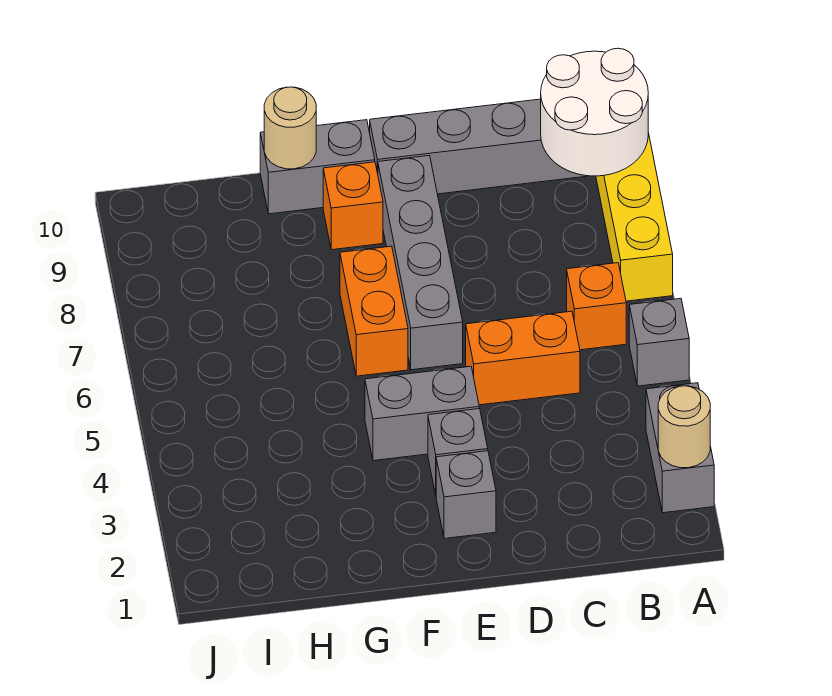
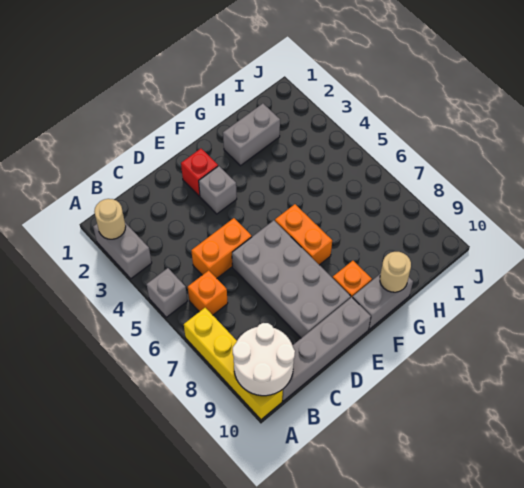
grey 1x1 brick [436,451,496,539] -> red 1x1 brick [181,149,218,196]
grey 1x2 brick [365,366,479,461] -> grey 1x2 brick moved to [223,104,280,166]
grey 1x4 brick [378,156,463,370] -> grey 2x4 brick [232,220,351,338]

